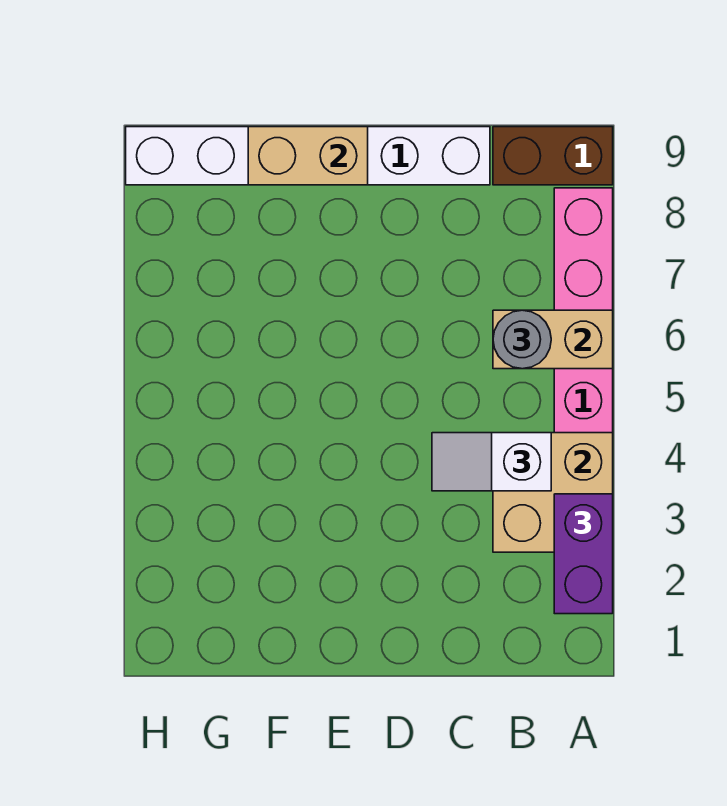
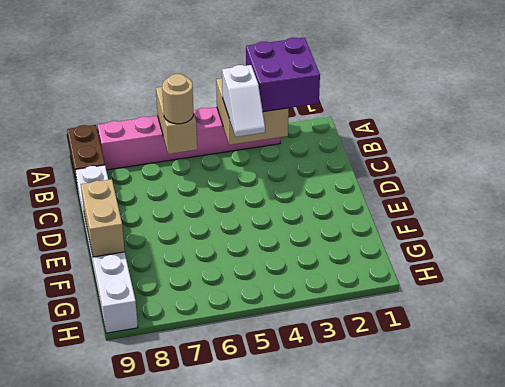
purple 1x2 brick [554,494,613,614] -> purple 2x2 brick [246,38,320,112]
grey 1x1 round brick [493,310,551,369] -> tan 1x1 round brick [162,74,194,124]

